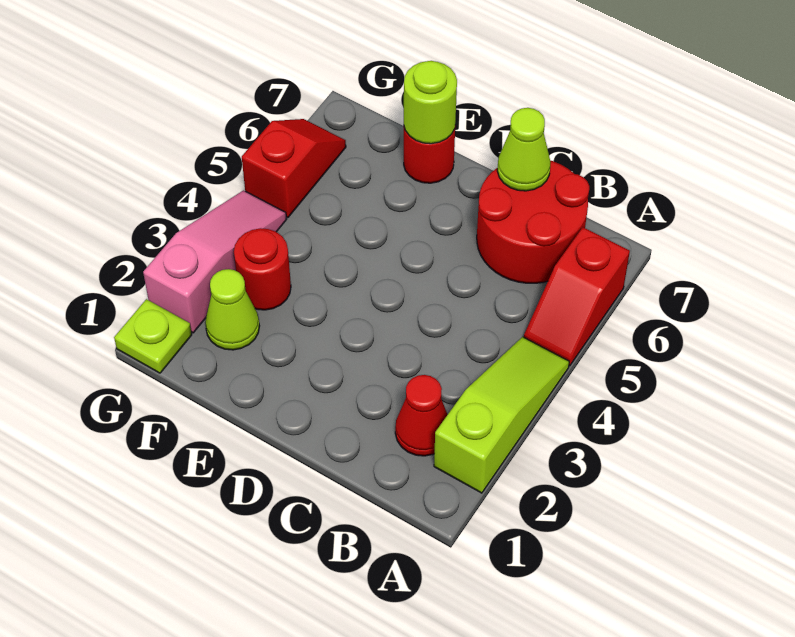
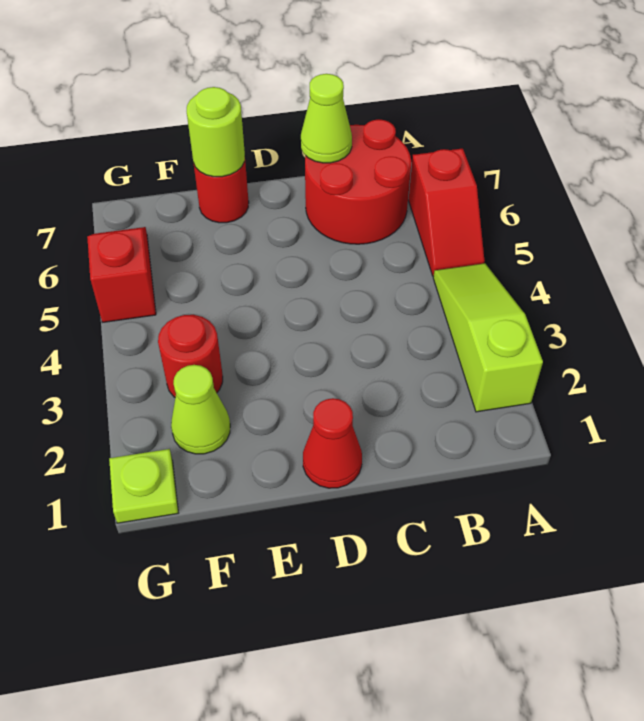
red 1x1 cone [395,375,448,456] -> red 1x1 cone moved to [303,398,362,488]
pink 1x3 slope [143,190,287,333] -> none

